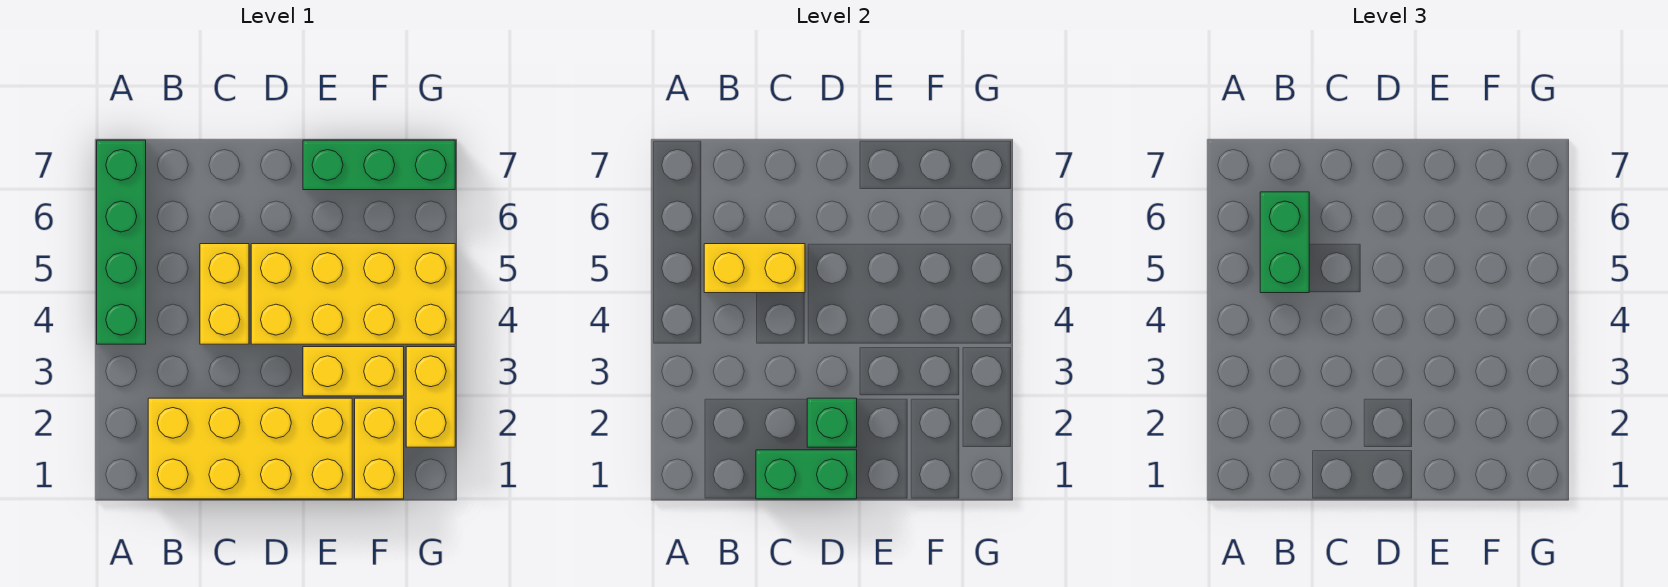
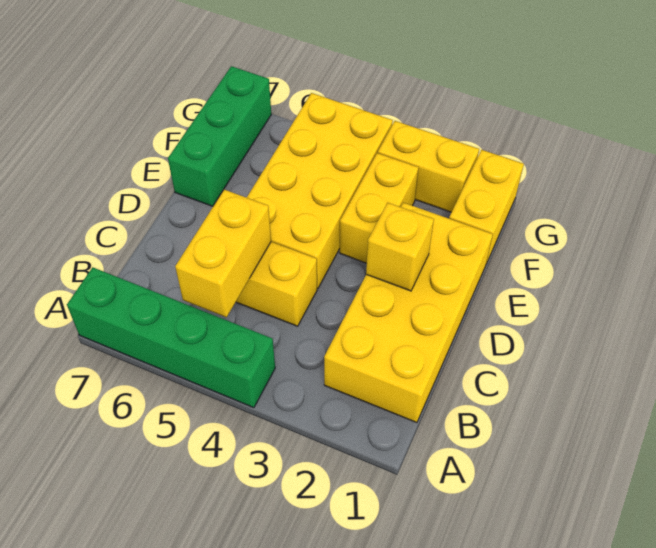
green 1x2 brick [1260,192,1309,293] -> none
green 1x2 brick [756,450,857,499] -> none
green 1x1 brick [807,398,857,447] -> yellow 1x1 brick [366,203,434,291]
yellow 1x2 brick [355,398,404,499] -> yellow 1x2 brick turned to [449,150,524,264]

